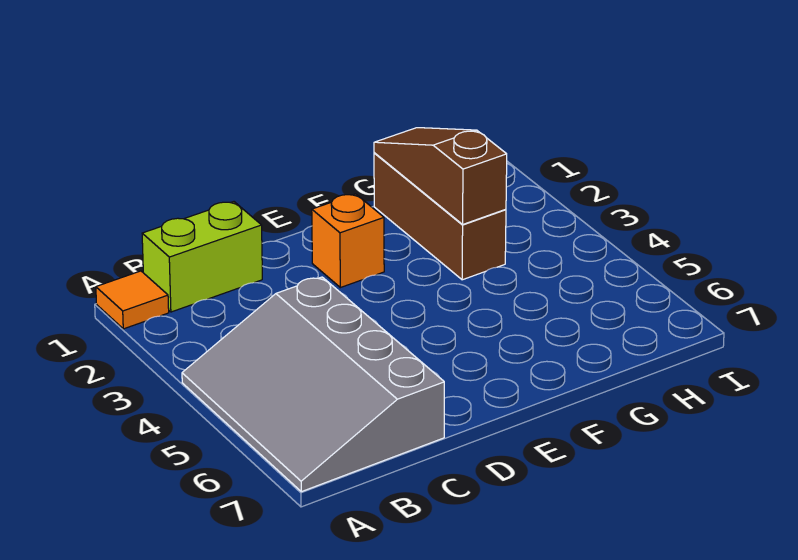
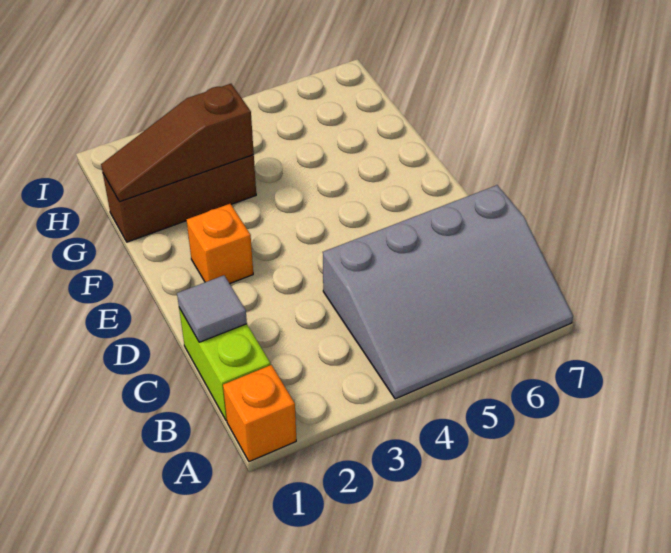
orange 1x1 tile [96,271,169,329] -> orange 1x1 brick [223,365,296,462]
none -> grey 1x1 tile [177,275,247,342]

